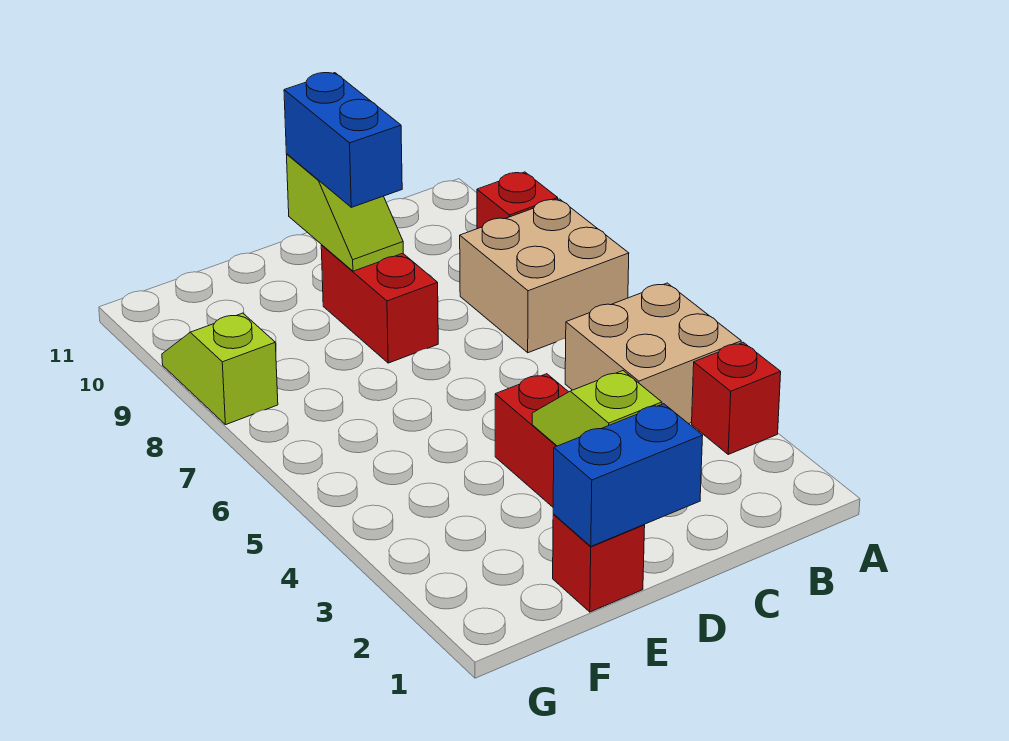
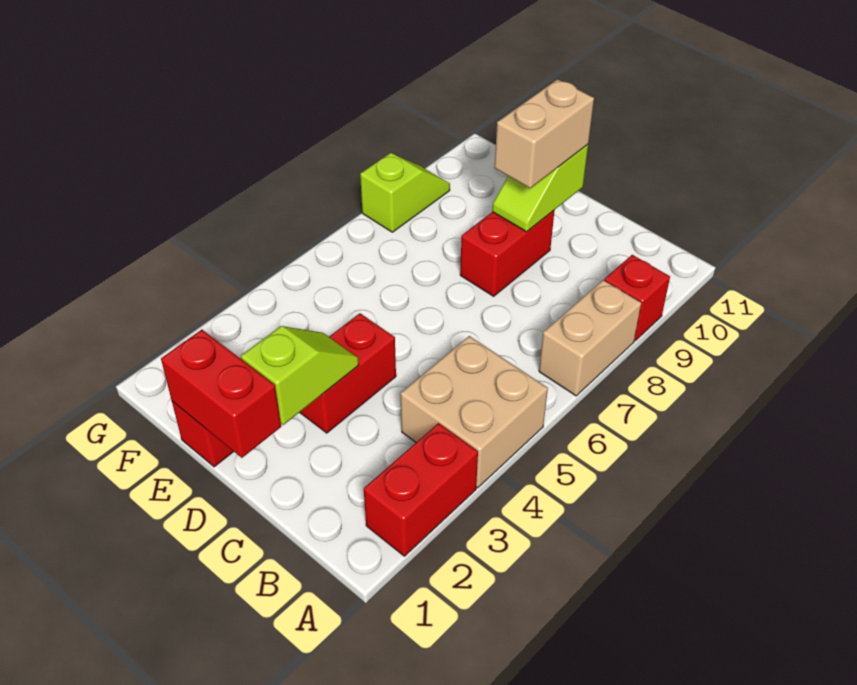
red 1x1 brick [692,342,781,454] -> red 1x2 brick [364,423,478,556]
tan 2x2 brick [460,199,629,353] -> tan 1x2 brick [539,280,641,396]
blue 1x2 brick [553,404,703,546] -> red 1x2 brick [161,330,281,458]
blue 1x2 brick [284,73,402,207] -> tan 1x2 brick [495,79,594,188]

